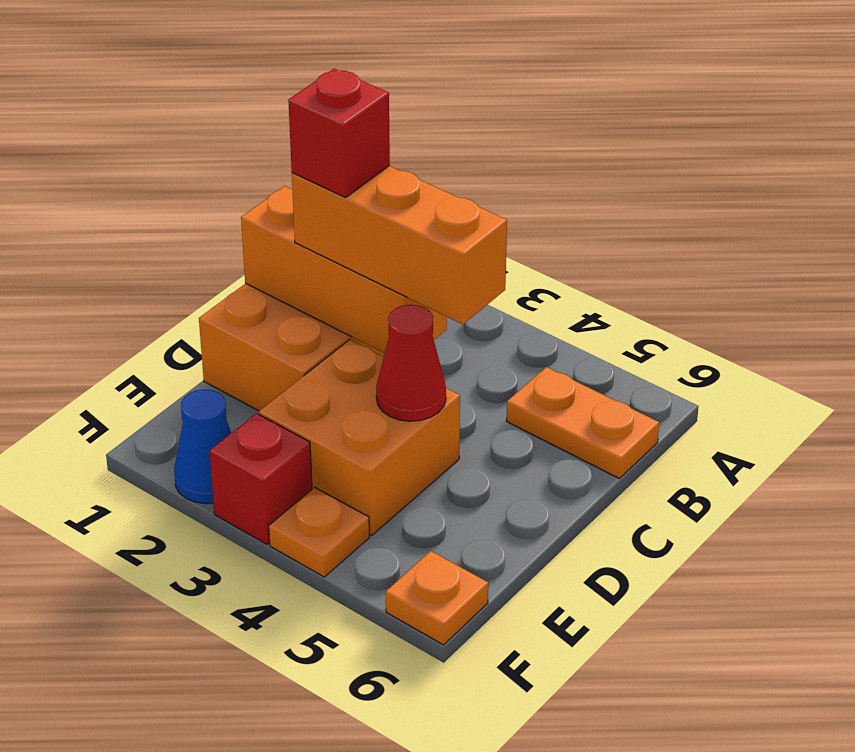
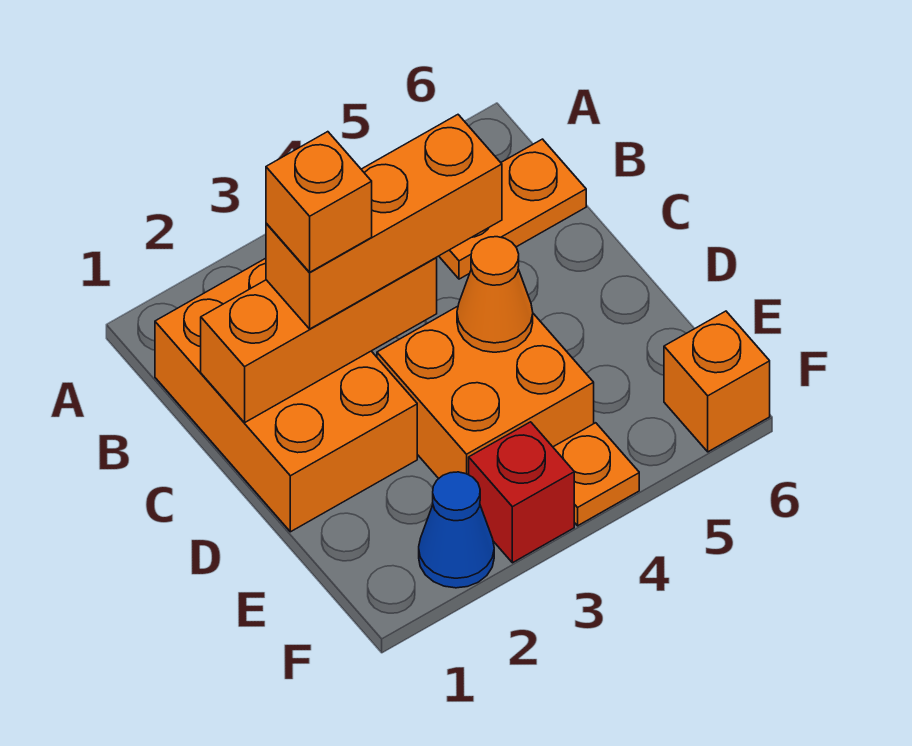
red 1x1 brick [288,69,390,198] -> orange 1x1 brick [266,132,372,272]
red 1x1 cone [376,305,446,421] -> orange 1x1 cone [457,237,533,352]
orange 1x1 plate [386,551,488,645] -> orange 1x1 brick [664,311,770,452]

